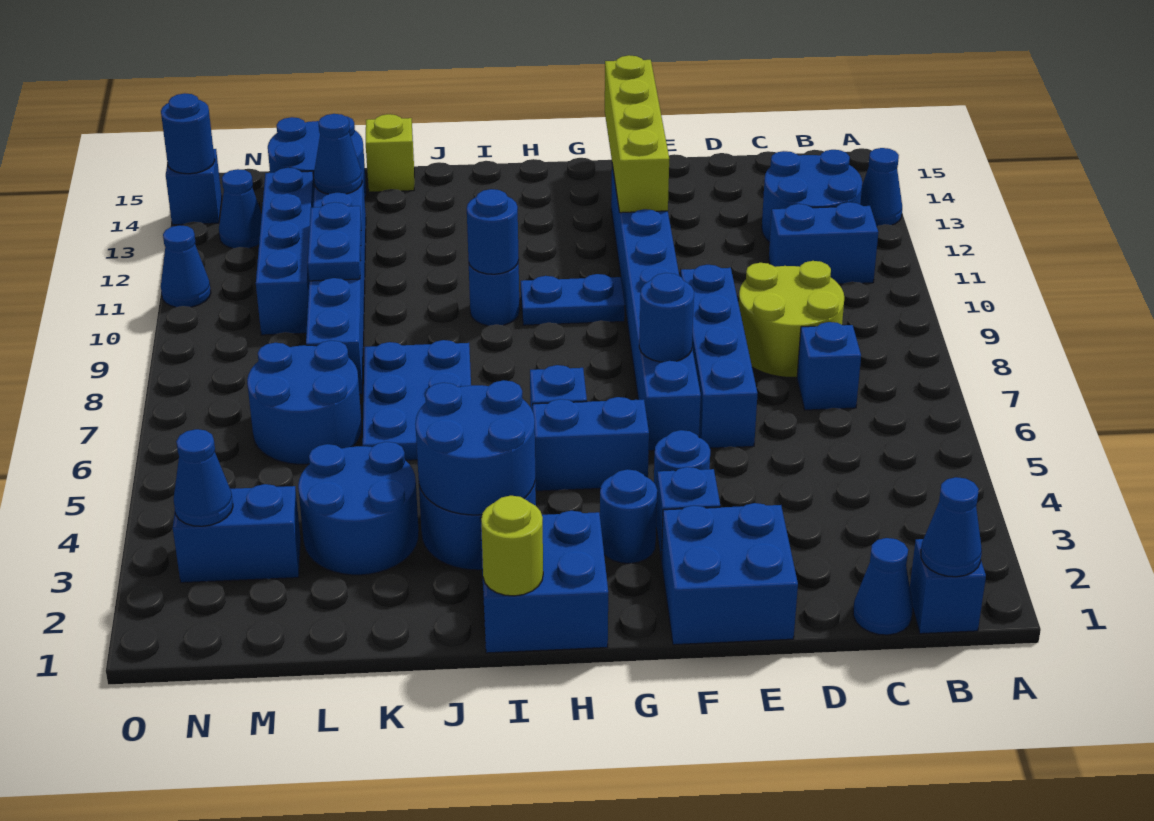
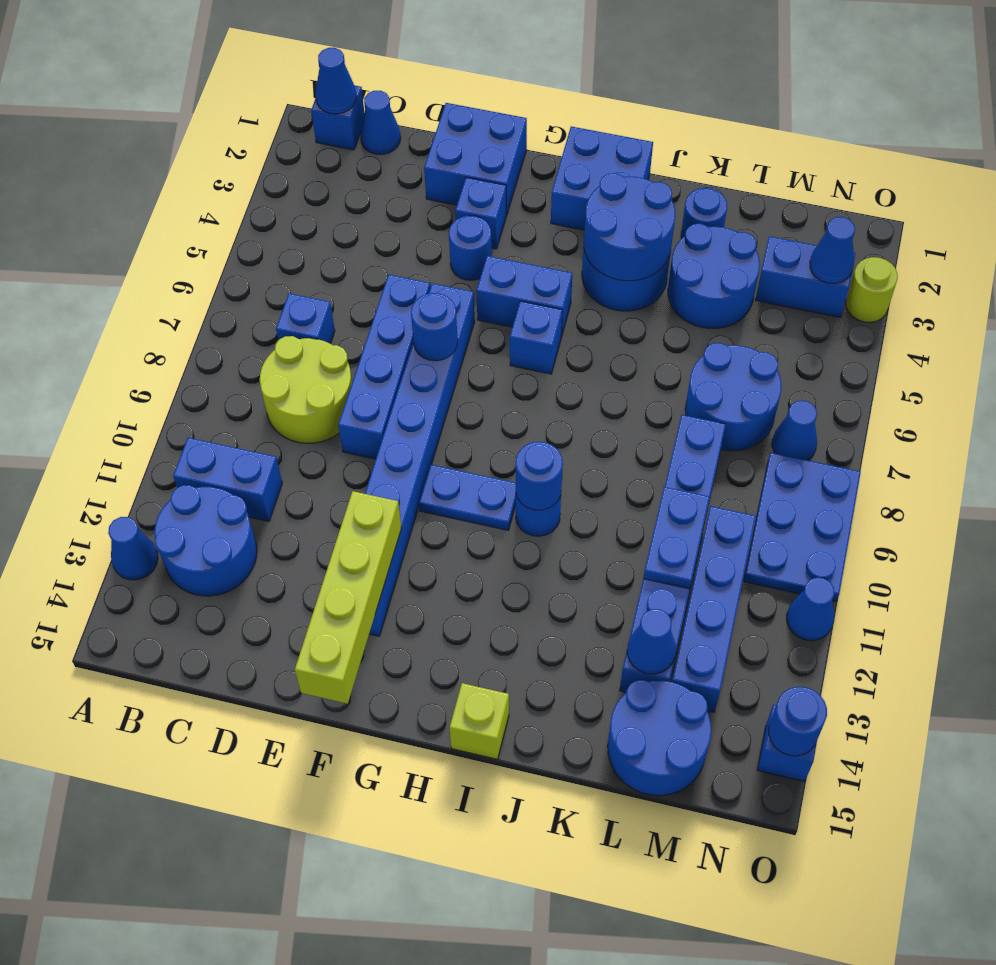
blue 1x1 round brick [600,469,657,564] -> blue 1x1 round brick moved to [681,188,727,238]
lime 1x1 round brick [481,496,543,596] -> lime 1x1 round brick moved to [846,257,898,322]
blue 2x3 plate [363,340,471,460] -> blue 2x3 plate moved to [744,453,861,602]
lime 1x1 brick [366,114,414,192] -> lime 1x1 brick moved to [449,683,509,759]
blue 1x1 cone [219,169,262,248] -> blue 1x1 cone moved to [772,401,817,461]

